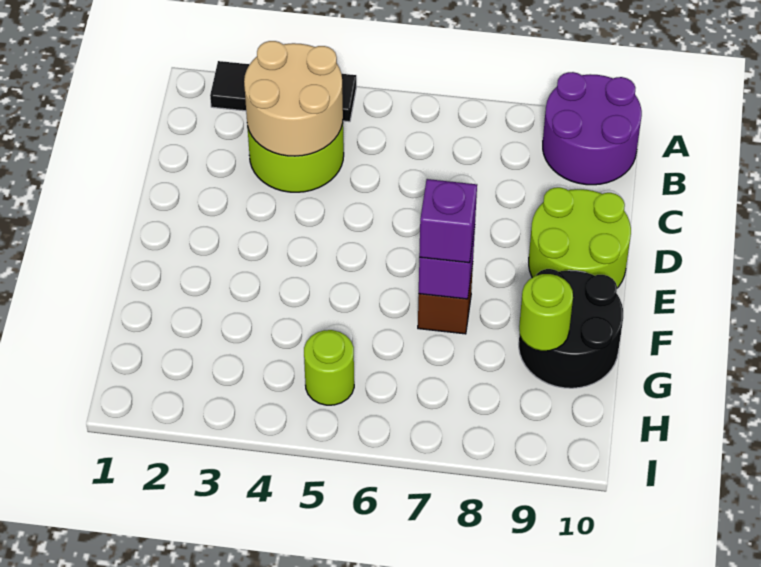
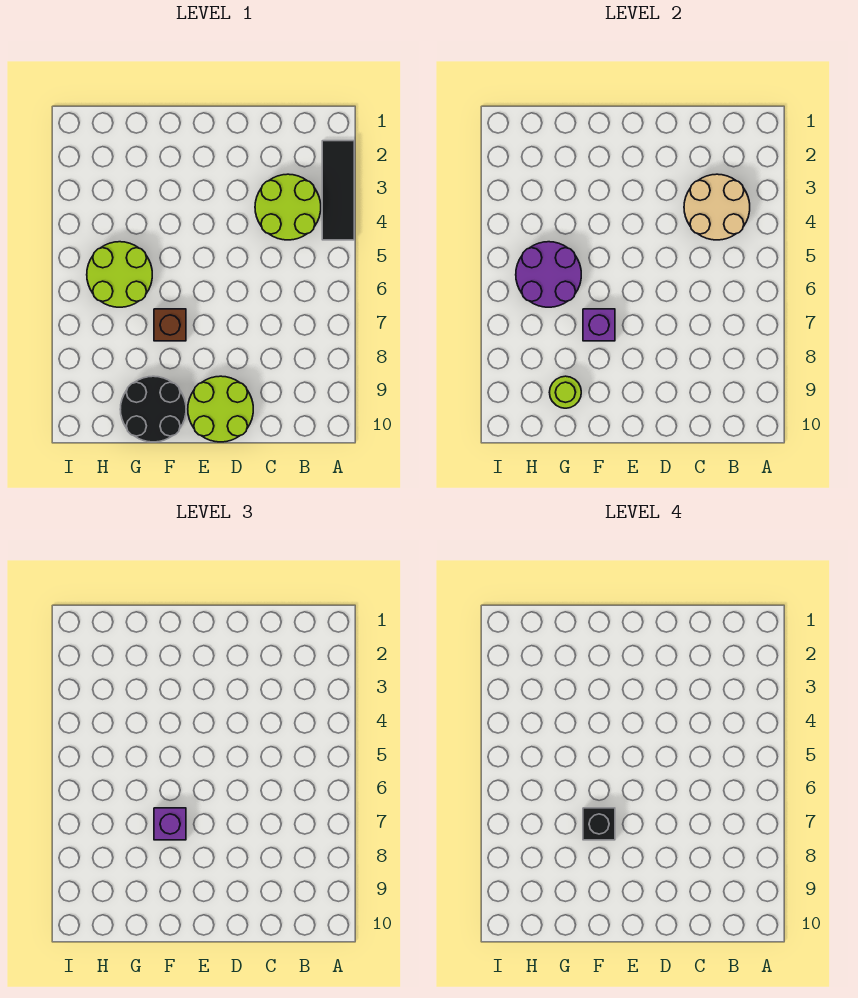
purple 2x2 round brick [543,72,642,185] -> purple 2x2 round brick moved to [516,242,581,307]
none -> black 1x1 brick [583,808,615,840]
lime 1x1 round brick [304,330,354,405] -> lime 2x2 round brick [87,242,152,307]

